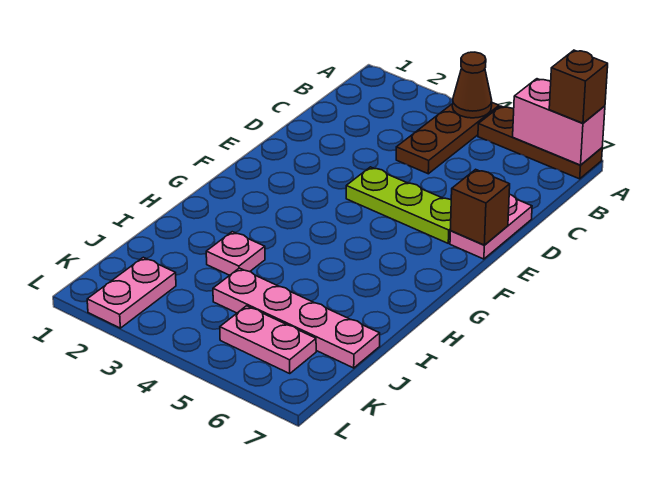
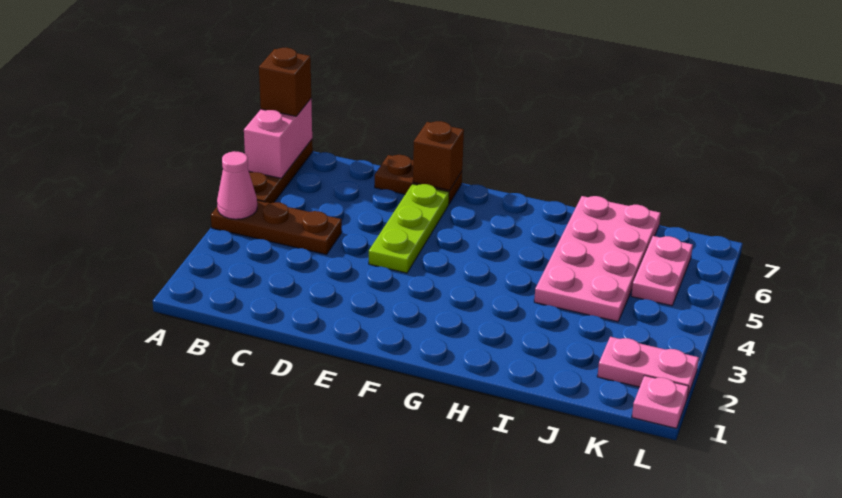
brown 1x1 cone [452,52,492,118] -> pink 1x1 cone [217,151,257,219]
pink 1x2 plate [450,194,532,259] -> brown 1x2 plate [375,155,462,204]
pink 1x1 plate [206,232,265,275] -> pink 1x1 plate moved to [632,376,689,428]
pink 1x4 plate [213,268,380,368] -> pink 2x4 plate [534,196,661,322]

